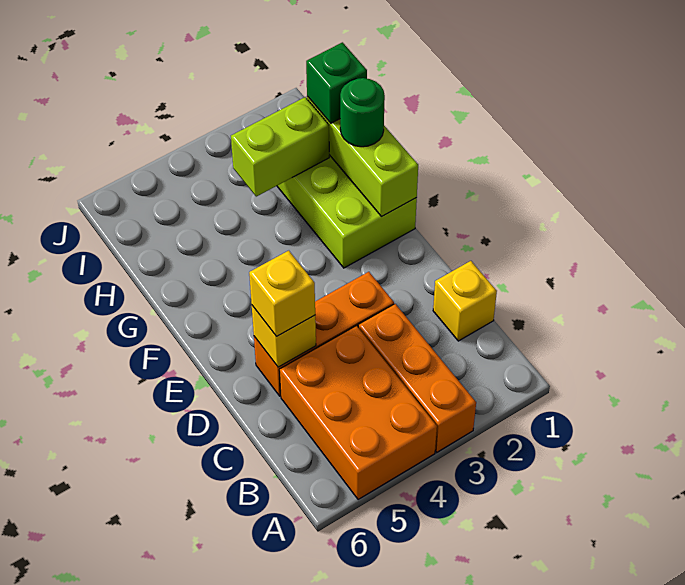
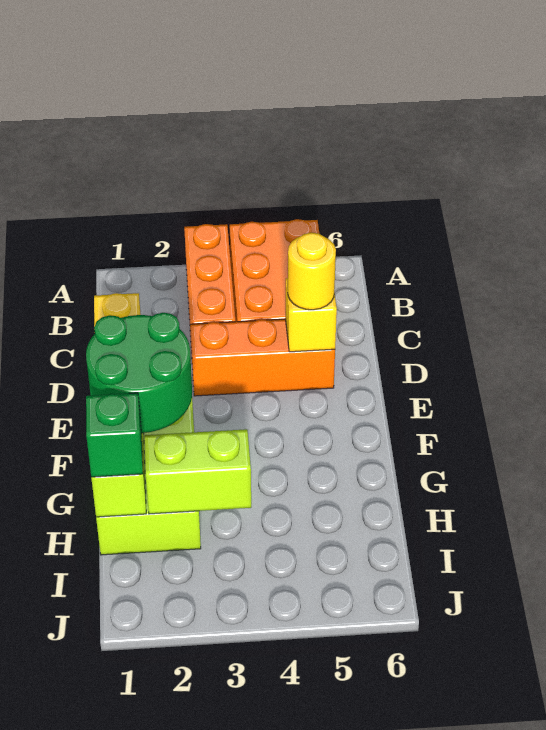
yellow 1x1 brick [249,251,315,337] -> yellow 1x1 round brick [288,233,336,310]
green 1x1 round brick [340,78,385,147] -> green 2x2 round brick [86,313,192,433]

